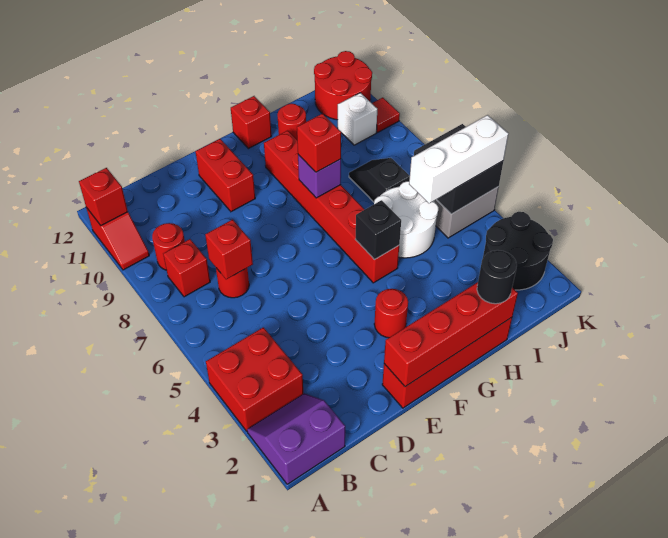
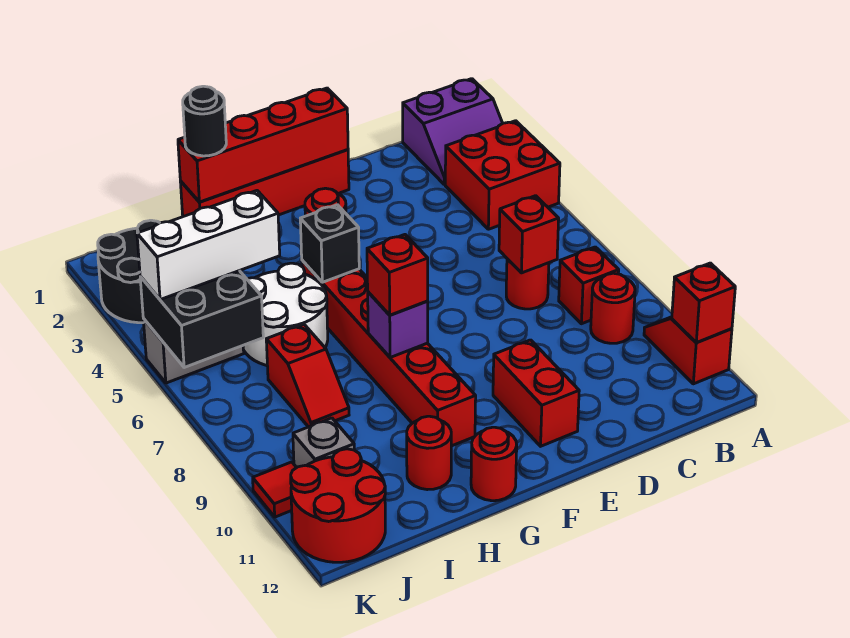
red 1x1 brick [231,96,272,149] -> red 1x1 round brick [471,427,517,501]
black 1x2 slope [349,158,410,202] -> red 1x2 slope [266,325,349,427]
white 1x1 brick [338,93,377,145] -> grey 1x1 brick [293,418,354,467]

